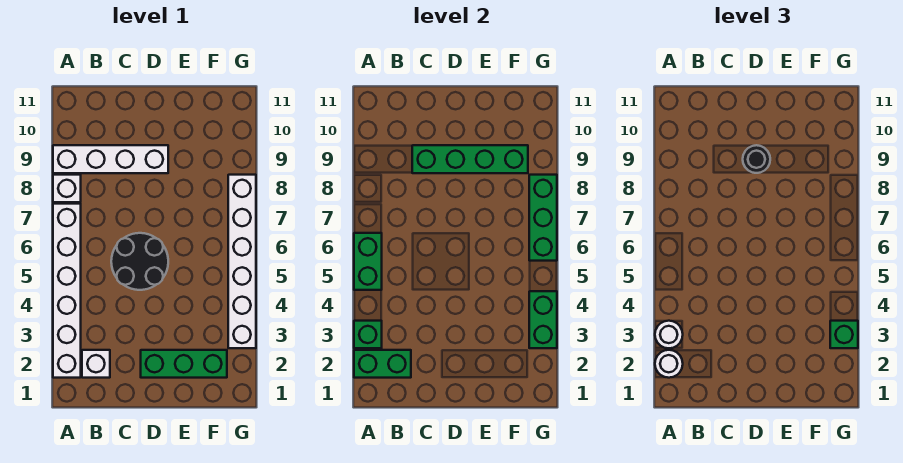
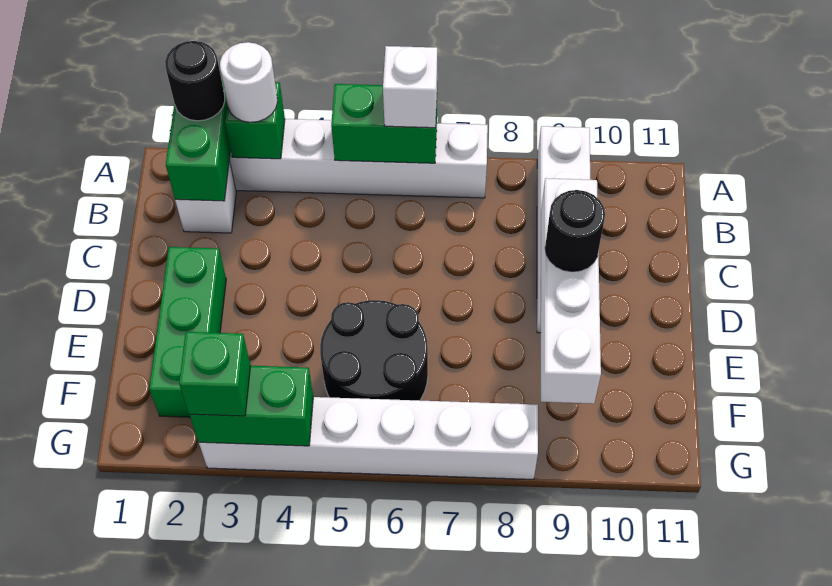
white 1x1 round brick [655,350,683,378] -> black 1x1 round brick [165,41,225,121]
white 1x1 brick [53,175,81,202] -> white 1x1 brick moved to [383,46,437,128]
black 2x2 round brick [111,233,168,290] -> black 2x2 round brick moved to [320,300,428,400]
green 1x4 brick [412,145,528,173] -> white 1x4 brick [541,178,601,404]
green 1x3 brick [529,175,557,261] -> none

